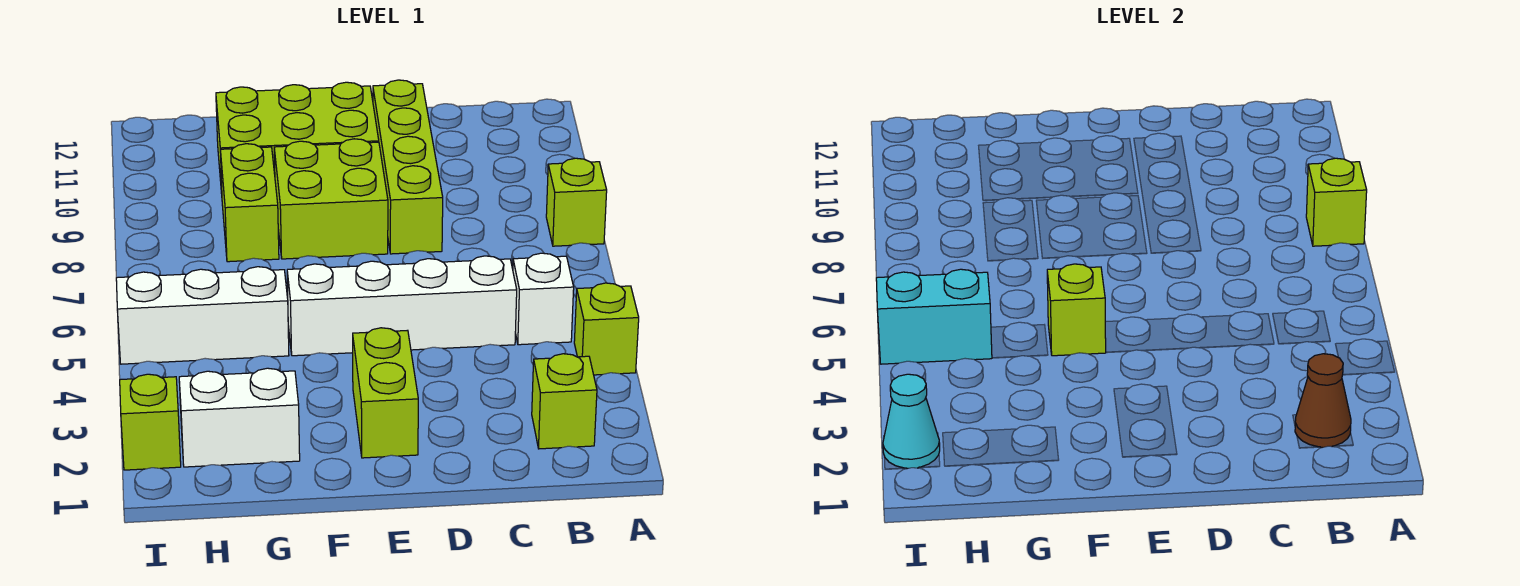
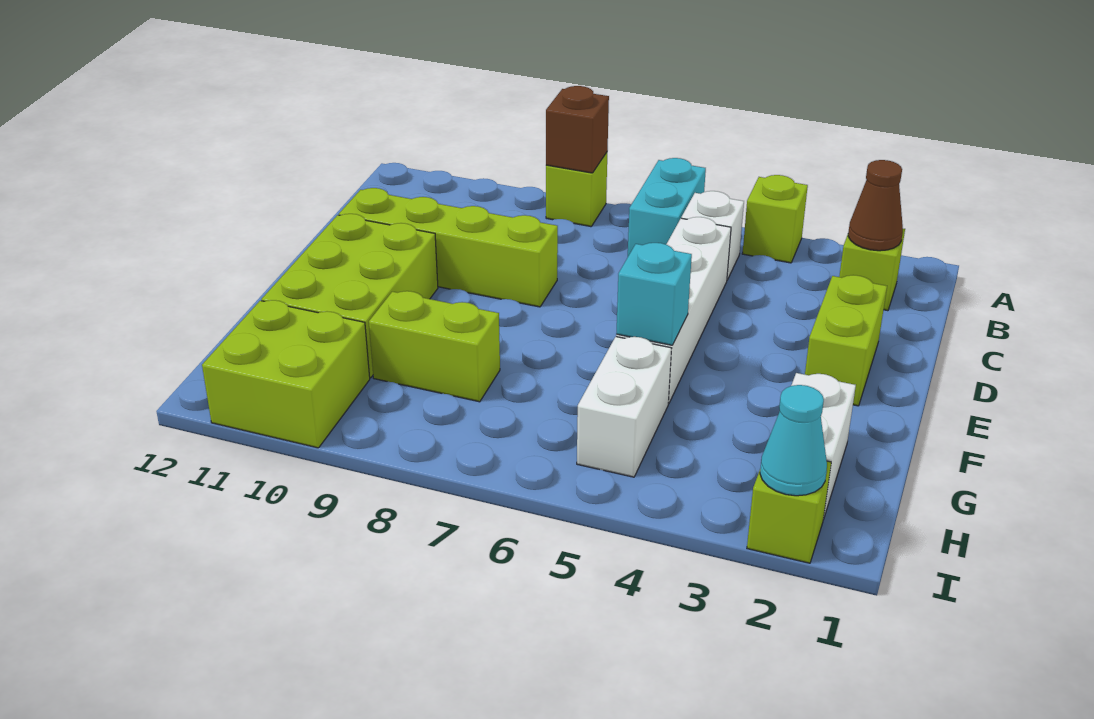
lime 1x1 brick [1306,158,1367,246] -> brown 1x1 brick [546,86,609,173]
lime 1x2 brick [353,328,418,458] -> lime 1x2 brick turned to [805,275,887,406]
lime 2x2 brick [274,139,388,259] -> lime 2x2 brick moved to [202,300,370,448]
lime 1x1 brick [1047,264,1106,356] -> cyan 1x1 brick [616,243,692,345]
white 1x3 brick [116,267,289,364] -> white 1x2 brick [577,337,671,477]
cyan 1x2 brick [876,269,992,364] -> cyan 1x2 brick moved to [628,158,706,256]

